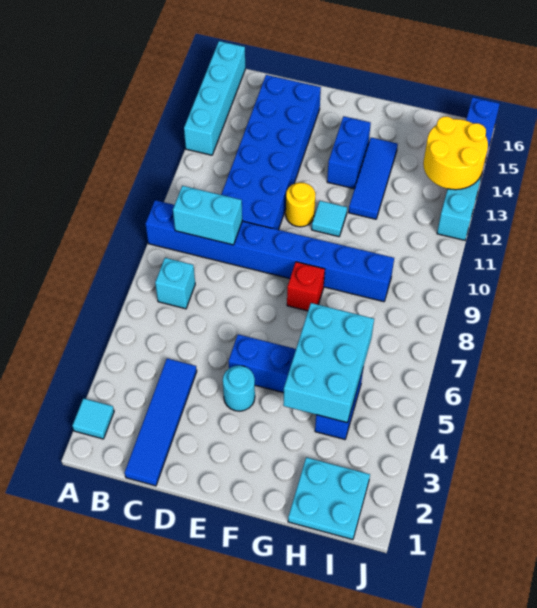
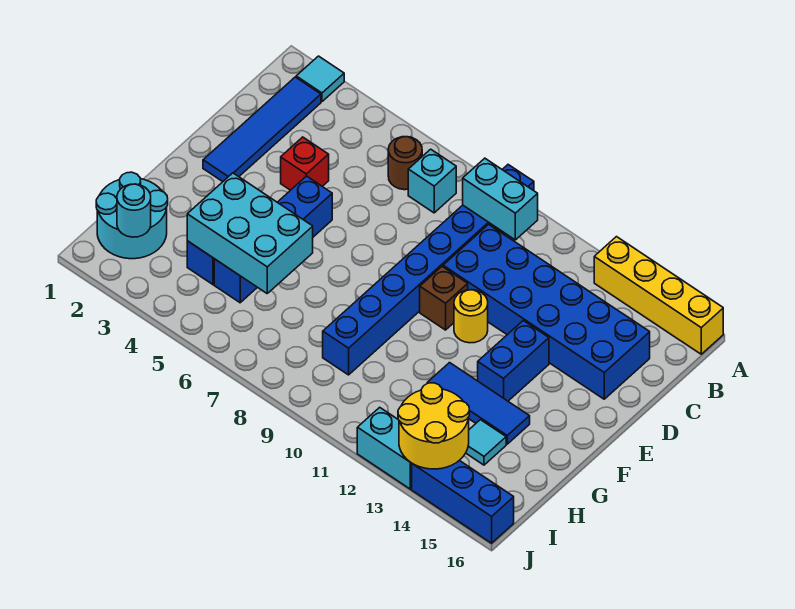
cyan 1x4 brick [184,41,245,155] -> yellow 1x4 brick [594,237,723,354]
none -> brown 1x1 round brick [388,137,422,190]
cyan 1x2 brick [173,186,242,245] -> cyan 1x2 brick turned to [463,158,538,240]
blue 1x4 tile [125,358,197,486] -> blue 1x4 tile turned to [203,77,321,182]
cyan 1x1 round brick [223,366,255,411] -> cyan 1x1 round brick moved to [117,184,151,237]
none -> brown 1x1 brick [420,267,468,330]
red 1x1 brick [287,262,325,311] -> red 1x1 brick moved to [281,137,329,190]
cyan 1x1 tile [312,201,347,237] -> cyan 1x1 tile moved to [466,420,506,465]
blue 1x2 brick [327,116,371,189] -> blue 1x2 brick turned to [478,321,549,401]
cyan 2x2 plate [288,457,370,540] -> cyan 2x2 round brick [96,172,168,259]

